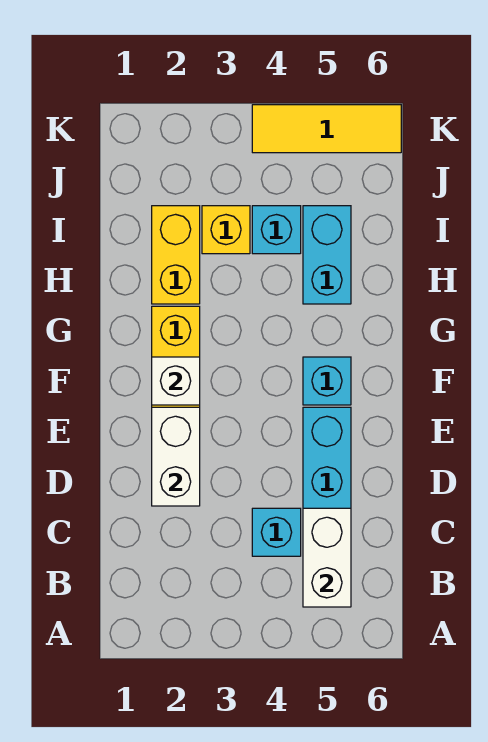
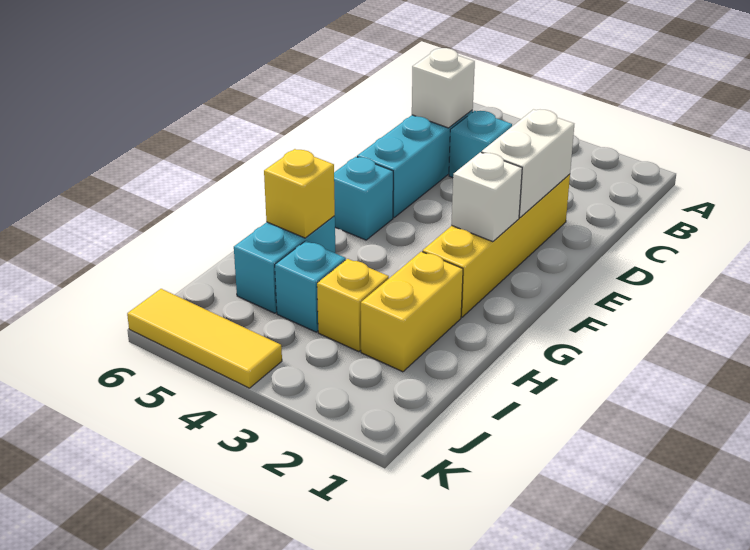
white 1x2 brick [303,508,351,607] -> white 1x1 brick [412,48,475,128]
none -> yellow 1x1 brick [264,149,335,238]

